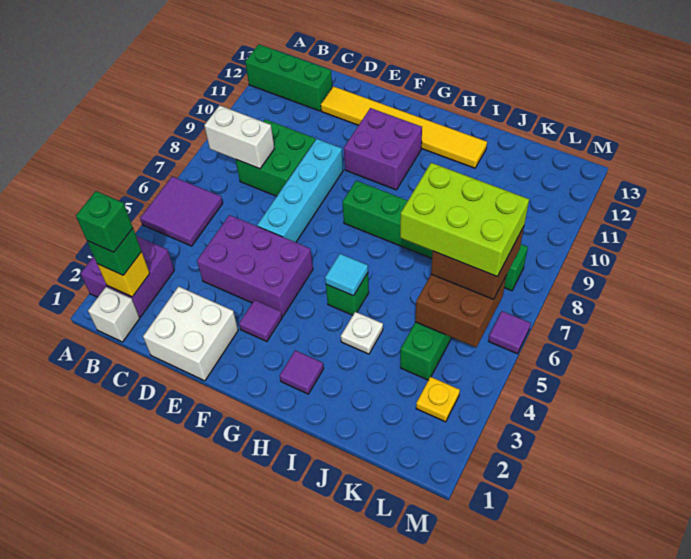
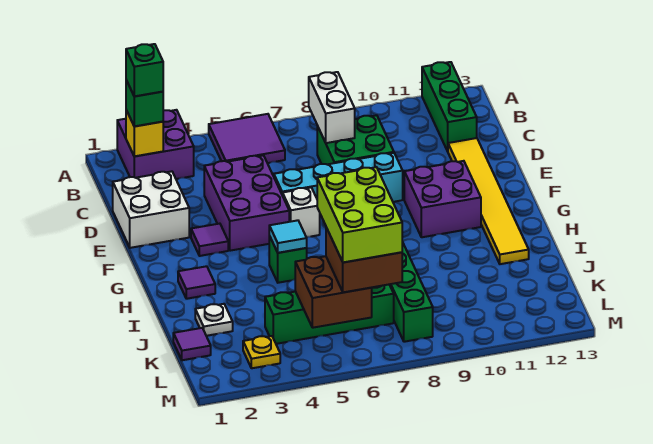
white 1x1 brick [88,287,140,342] -> white 1x1 brick moved to [283,188,320,237]
white 1x1 plate [341,312,383,354] -> white 1x1 plate moved to [195,304,233,336]
purple 1x1 tile [488,311,531,354] -> purple 1x1 tile moved to [173,328,211,360]

